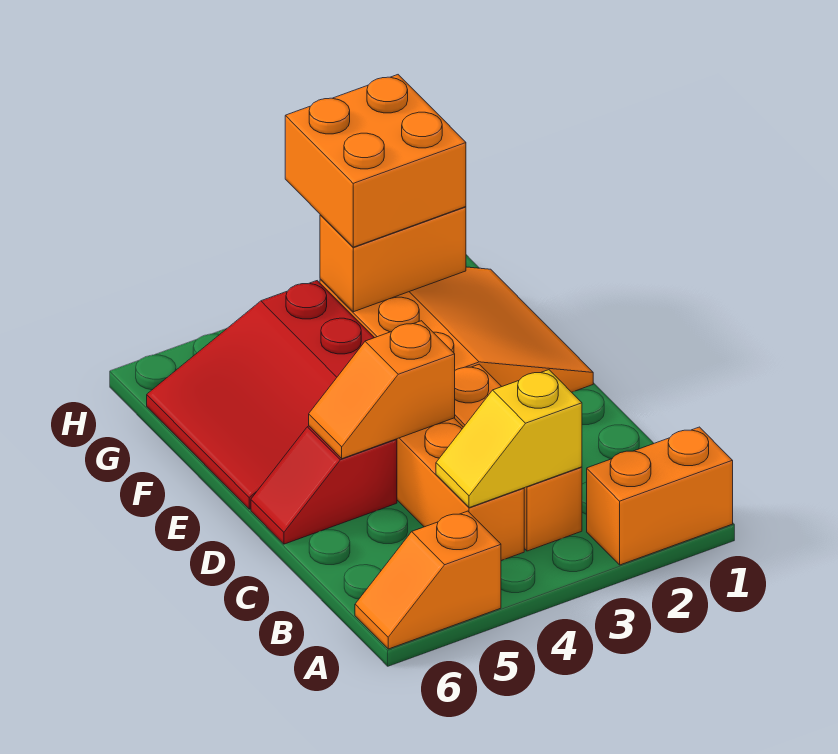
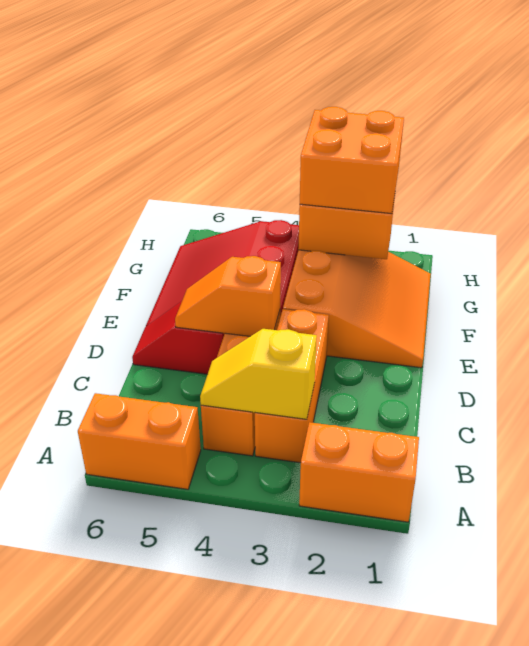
orange 1x2 slope [355,511,501,649] -> orange 1x2 brick [78,393,201,489]

